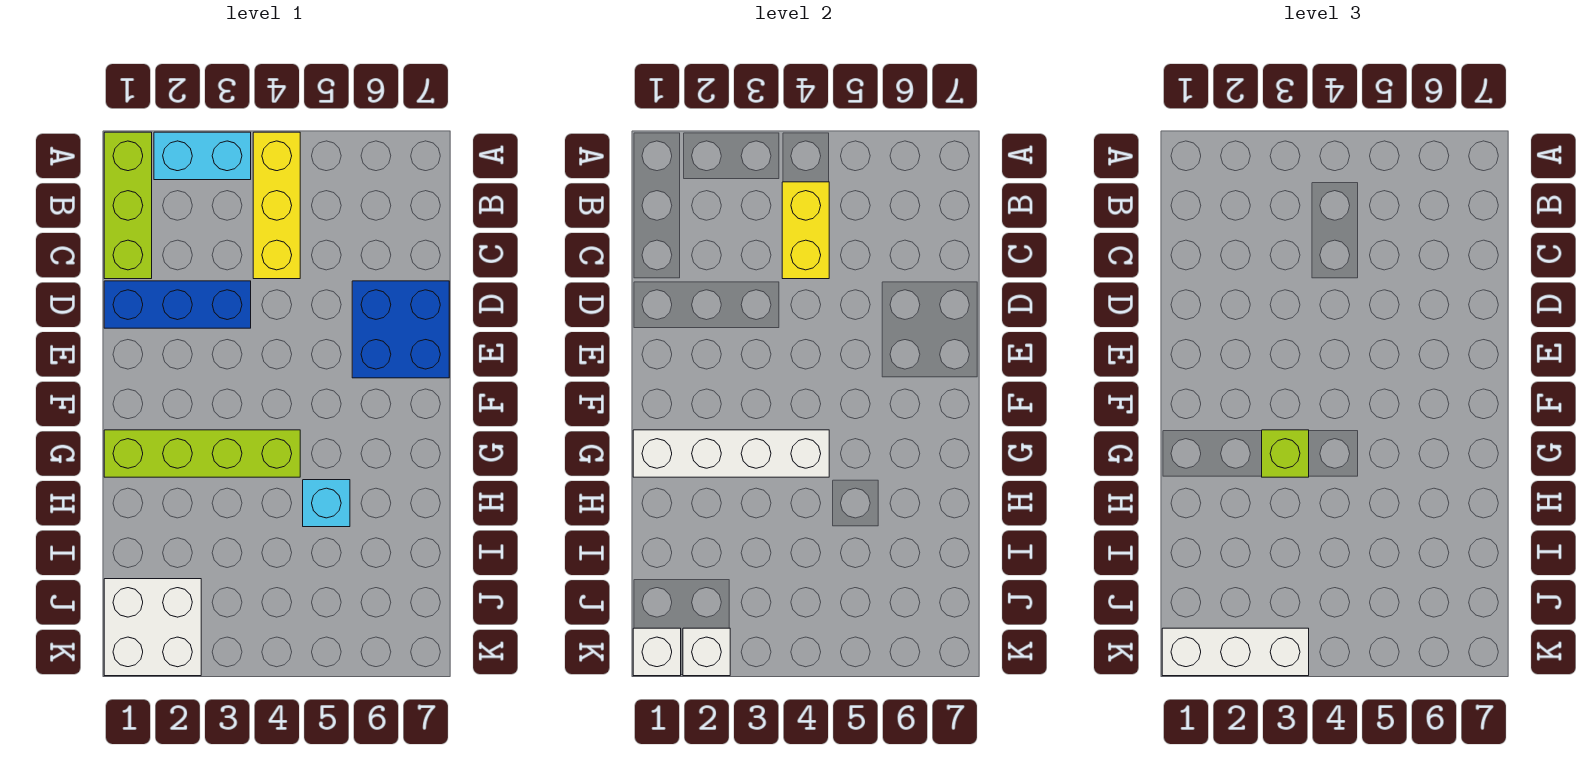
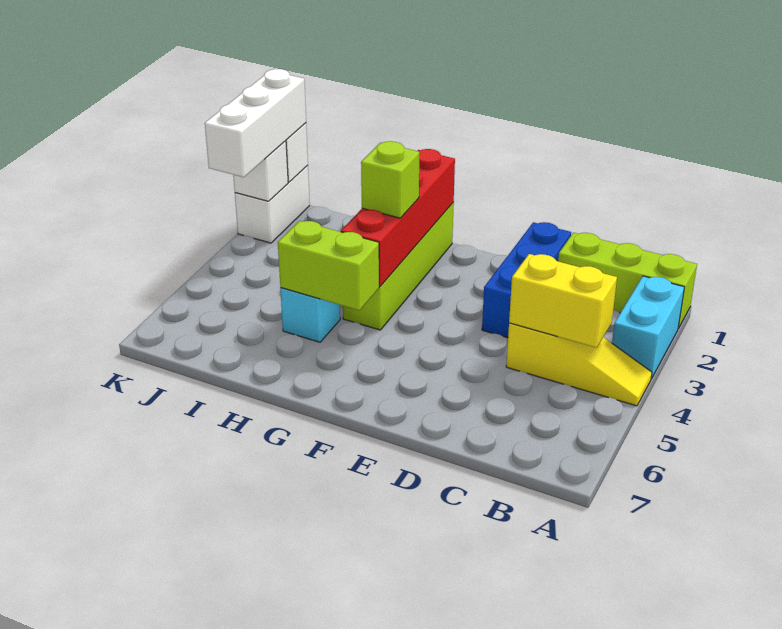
yellow 1x3 brick [253,132,300,279] -> yellow 1x3 slope [506,323,652,406]
blue 2x2 brick [352,281,449,378] -> none
white 1x4 brick [633,430,829,477] -> red 1x4 brick [341,149,455,286]
none -> lime 1x2 brick [278,221,380,310]
white 2x2 brick [104,579,201,676] -> white 1x2 brick [235,165,310,243]

